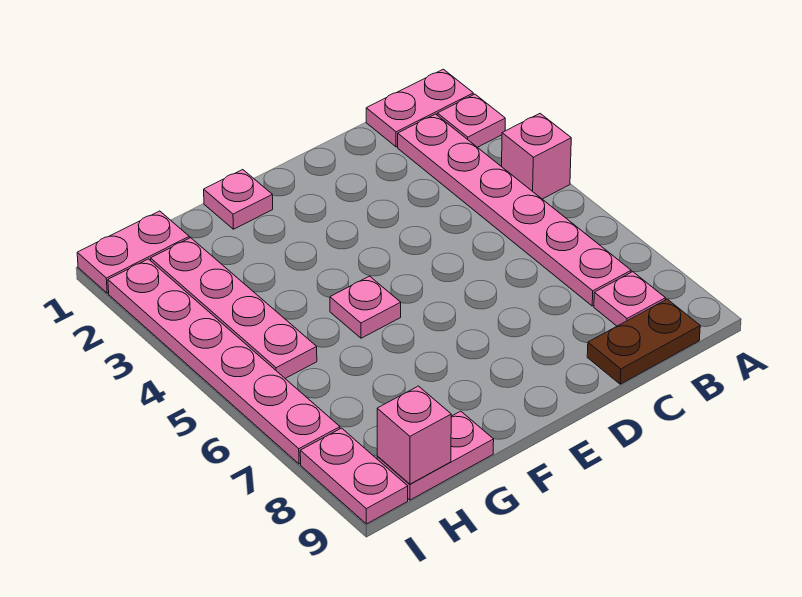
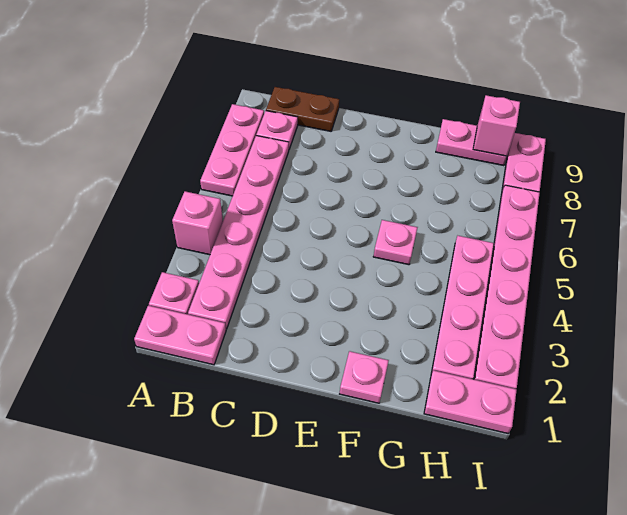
none -> pink 1x3 plate [200,104,264,196]

